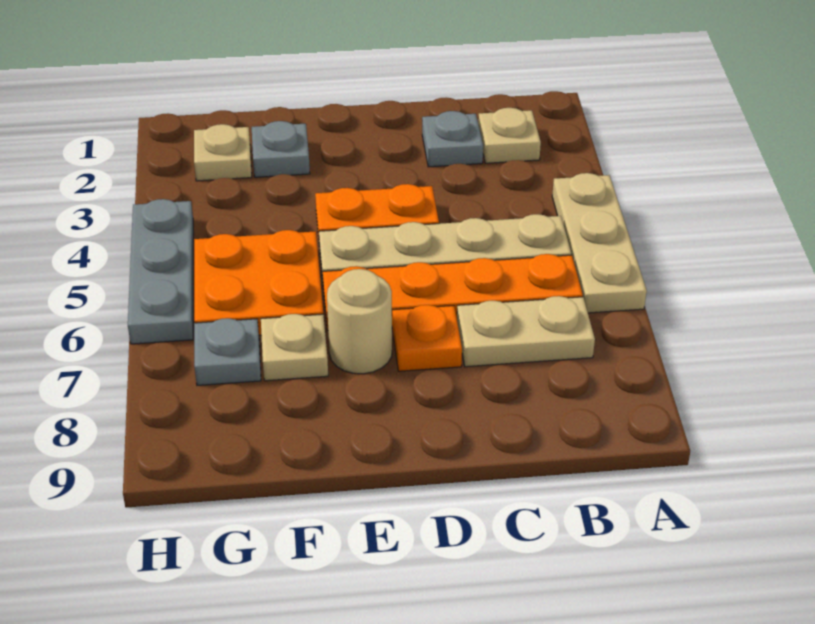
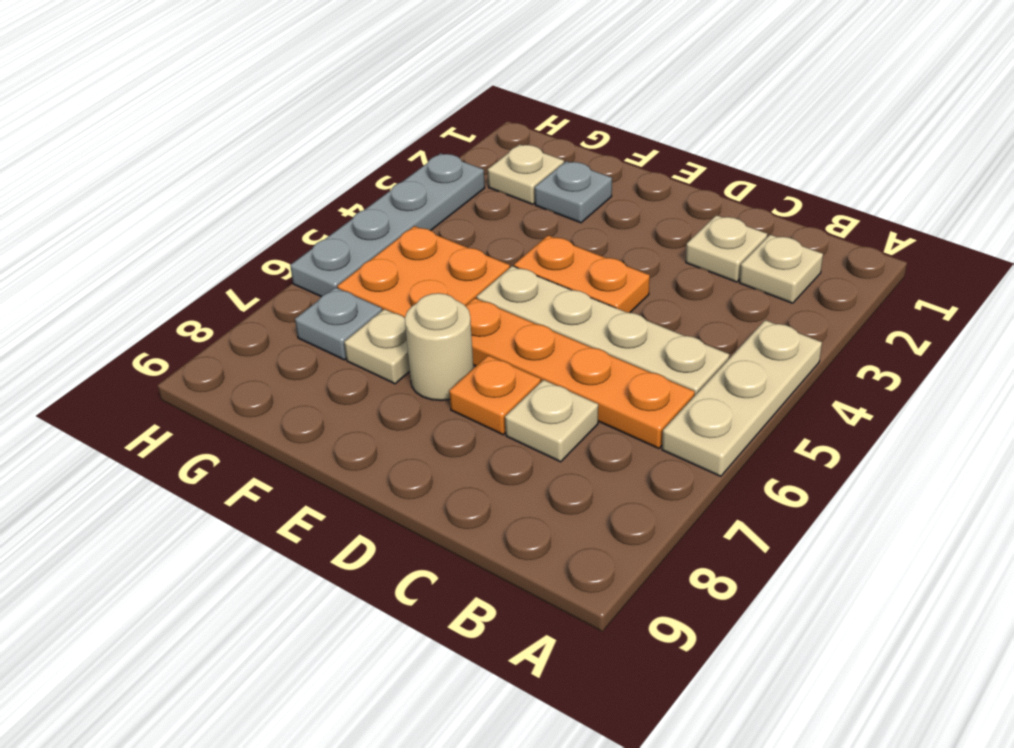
tan 1x2 plate [457,296,595,367] -> tan 1x1 plate [505,380,598,462]
grey 1x1 plate [422,111,483,167] -> tan 1x1 plate [686,215,767,282]
grey 1x3 plate [128,199,193,344] -> grey 1x4 plate [290,153,485,297]

